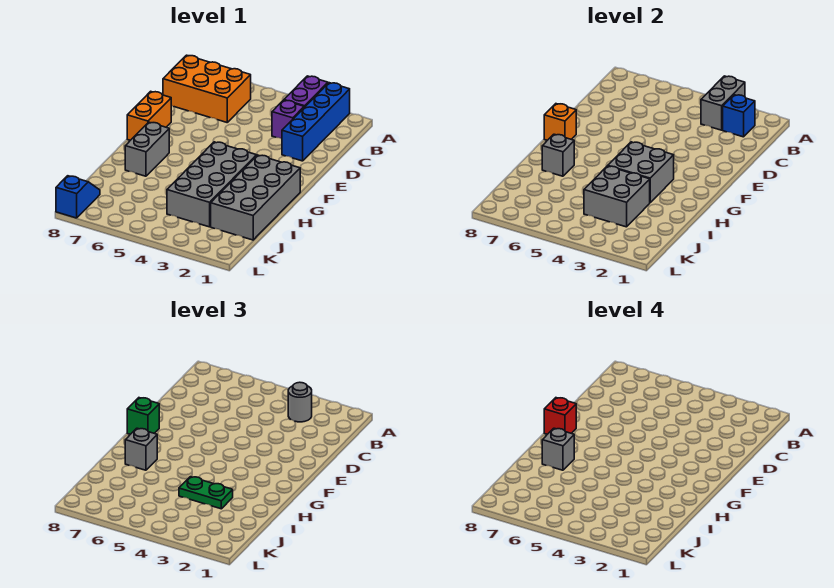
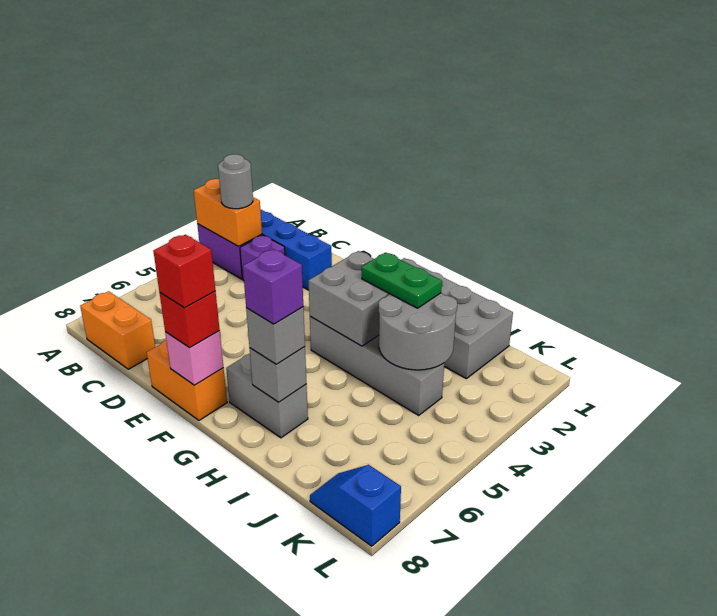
grey 1x2 brick [701,76,745,130] -> orange 1x2 brick [194,179,262,246]
blue 1x1 brick [723,95,755,137] -> none
orange 2x3 brick [163,55,251,122] -> orange 1x2 brick [80,291,155,369]
orange 1x1 brick [544,104,576,140] -> pink 1x1 brick [165,331,223,385]
green 1x1 brick [127,398,159,434] -> red 1x1 brick [160,291,220,347]
grey 2x4 brick [167,142,257,227] -> grey 1x4 brick [310,317,444,415]
grey 1x1 brick [542,428,574,470] -> purple 1x1 brick [243,249,303,324]
grey 2x2 brick [584,166,650,227] -> grey 2x2 round brick [379,293,457,370]
green 1x2 plate [179,477,233,509] -> green 1x2 plate turned to [362,252,442,308]

